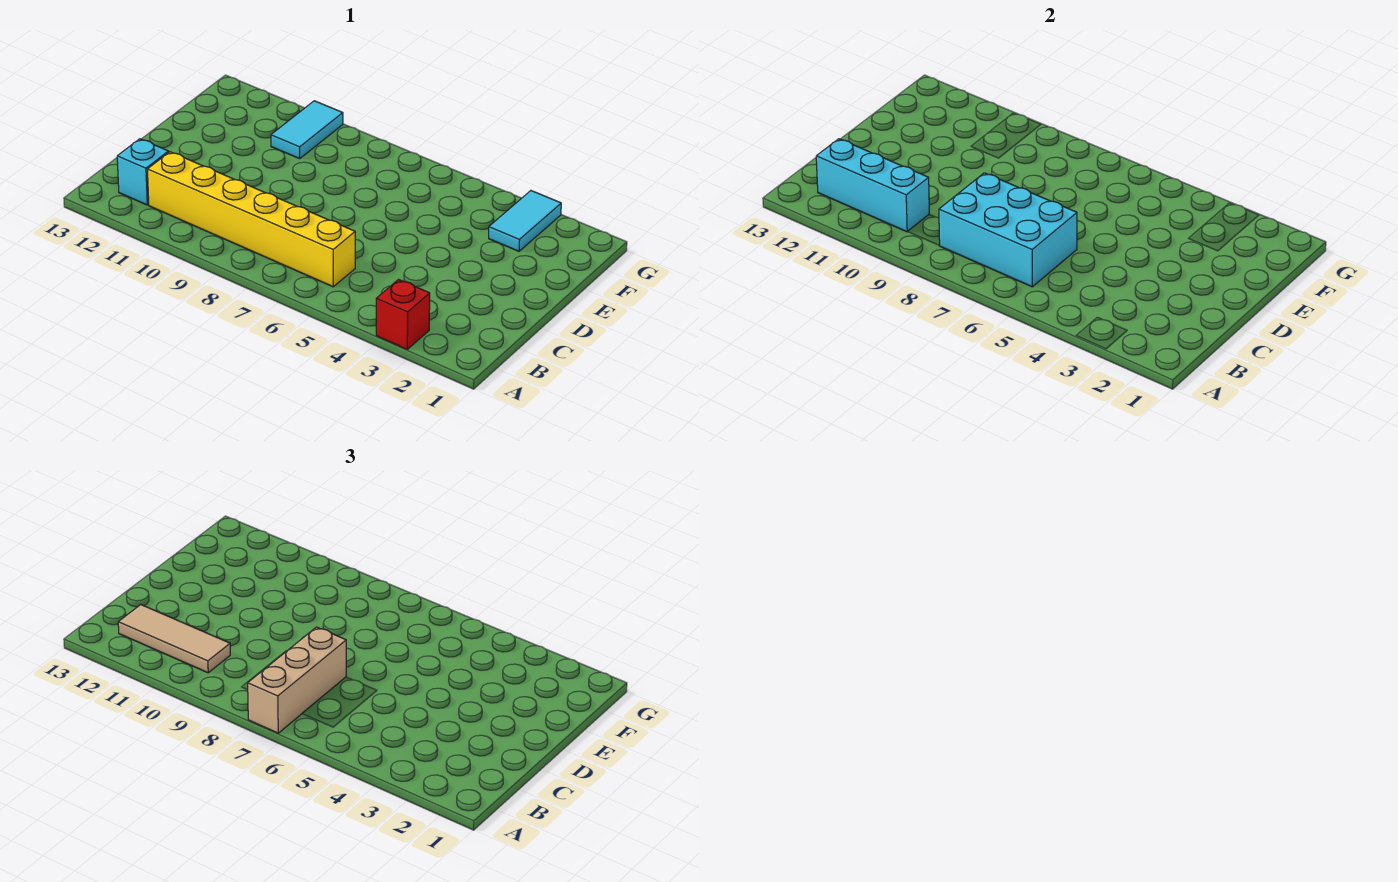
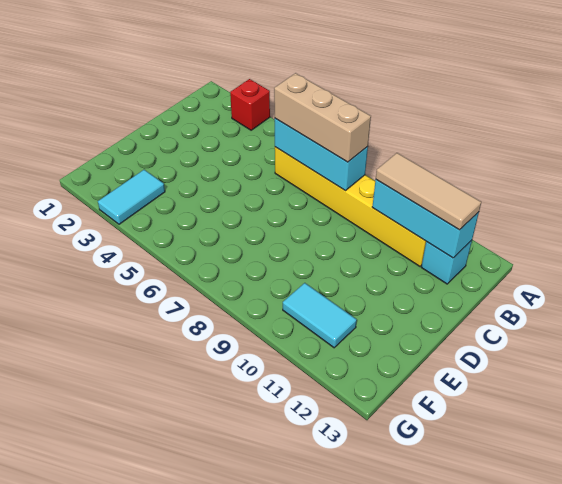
tan 1x3 brick [247,627,346,733] -> tan 1x3 brick turned to [274,73,371,162]
cyan 2x3 brick [939,173,1077,287] -> cyan 1x3 brick [275,119,368,191]
cyan 1x2 tile [271,101,343,159] -> cyan 1x2 tile turned to [283,283,357,348]

